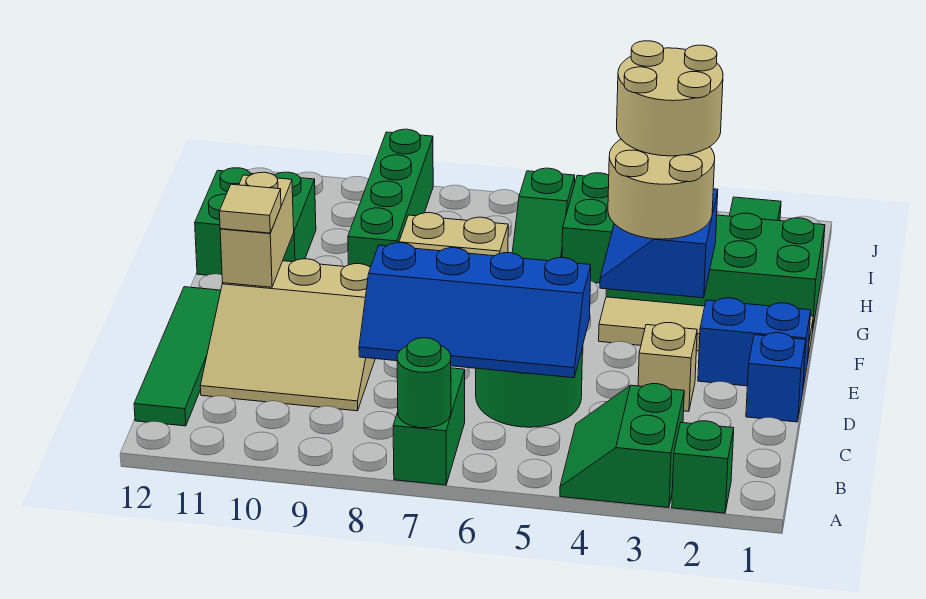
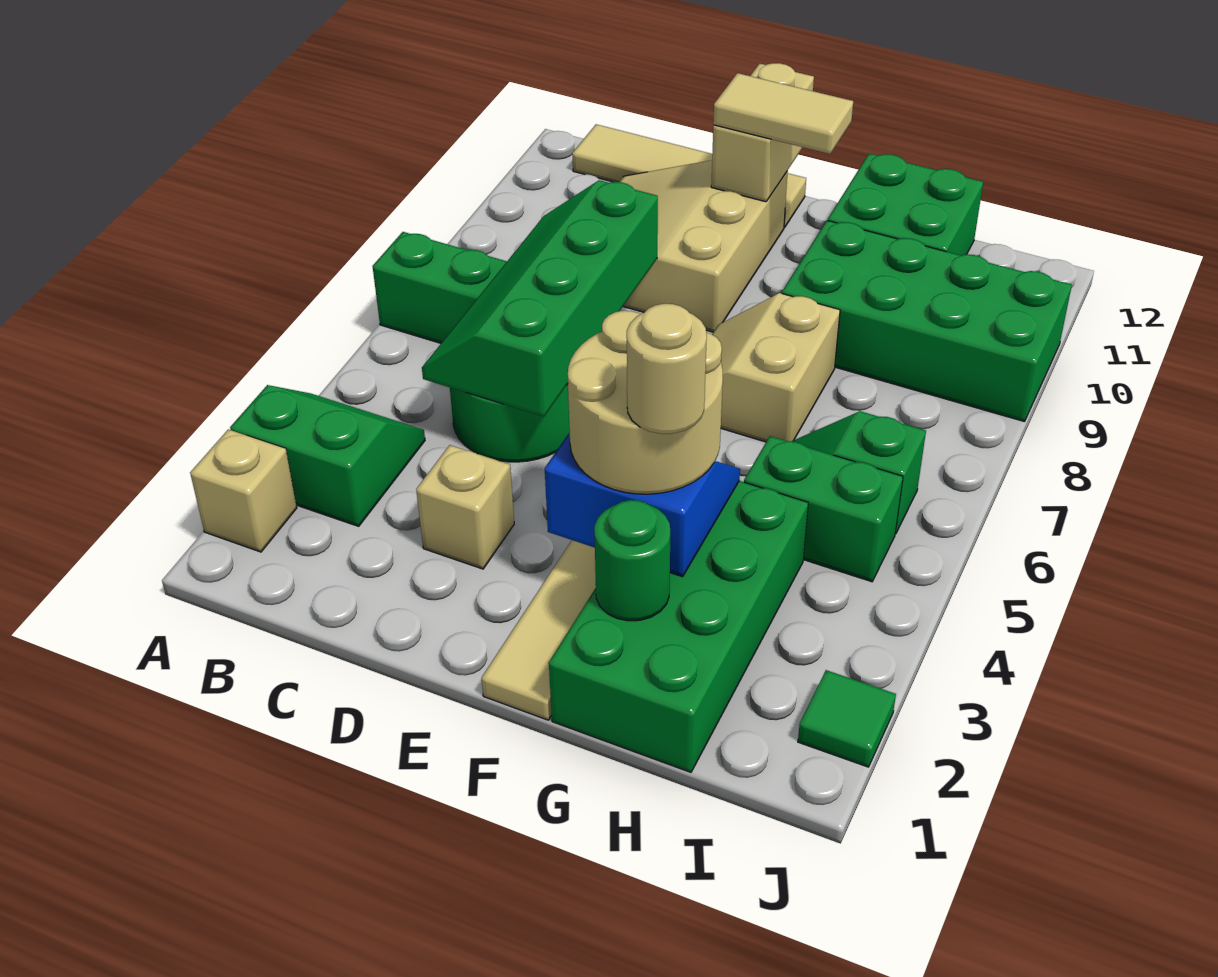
green 1x1 brick [672,421,734,513] -> tan 1x1 brick [190,429,297,552]
green 1x1 round brick [397,338,451,428] -> green 1x1 round brick moved to [594,500,670,621]
green 1x4 tile [134,287,221,426] -> tan 1x4 tile [572,124,806,227]
blue 2x4 slope [359,243,591,378] -> green 2x4 slope [422,180,658,417]
blue 1x1 brick [746,333,806,422] -> none
blue 1x2 brick [698,298,811,387] -> none
tan 1x2 brick [220,172,294,287] -> tan 1x2 brick turned to [711,63,814,202]
tan 1x1 tile [219,184,281,233] -> tan 1x2 tile [713,73,853,154]
tan 2x2 round brick [617,41,723,156] -> tan 1x1 round brick [627,304,707,434]
green 1x4 brick [348,129,433,268] -> green 2x4 brick [782,220,1072,422]

